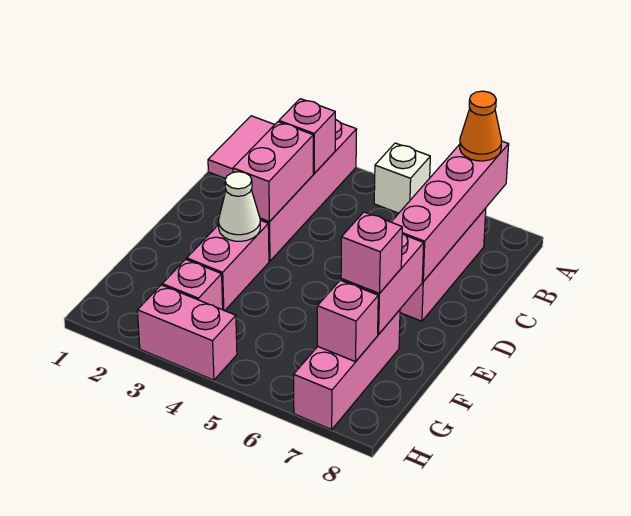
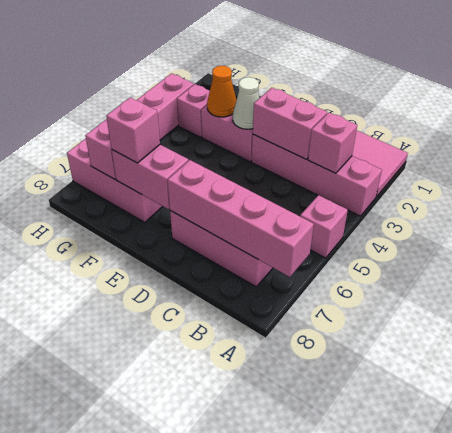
white 1x1 brick [374,143,430,213] -> pink 1x1 brick [300,195,348,258]
orange 1x1 cone [460,91,501,161] -> orange 1x1 cone moved to [207,66,236,117]

